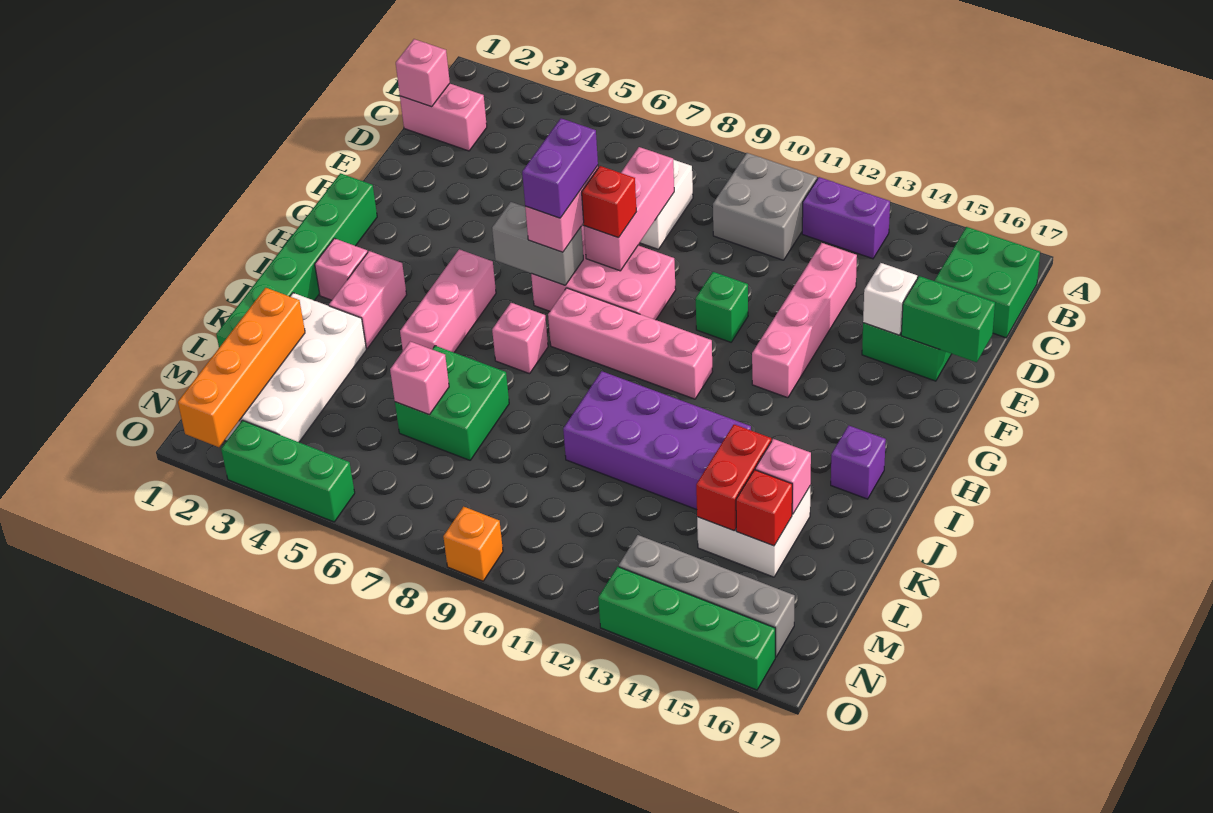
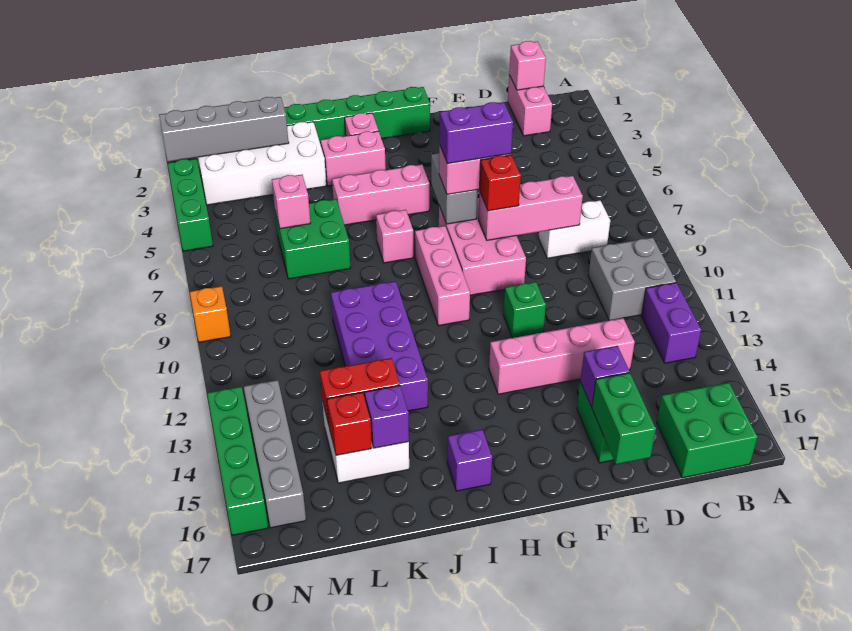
white 1x1 brick [863,263,917,335] -> purple 1x1 brick [580,346,629,407]
pink 1x4 brick [548,288,713,399] -> pink 1x3 brick [415,226,470,326]
pink 1x1 brick [755,439,811,514] -> purple 1x1 brick [365,386,409,448]
orange 1x4 brick [178,288,305,447] -> grey 1x4 brick [159,97,289,162]

